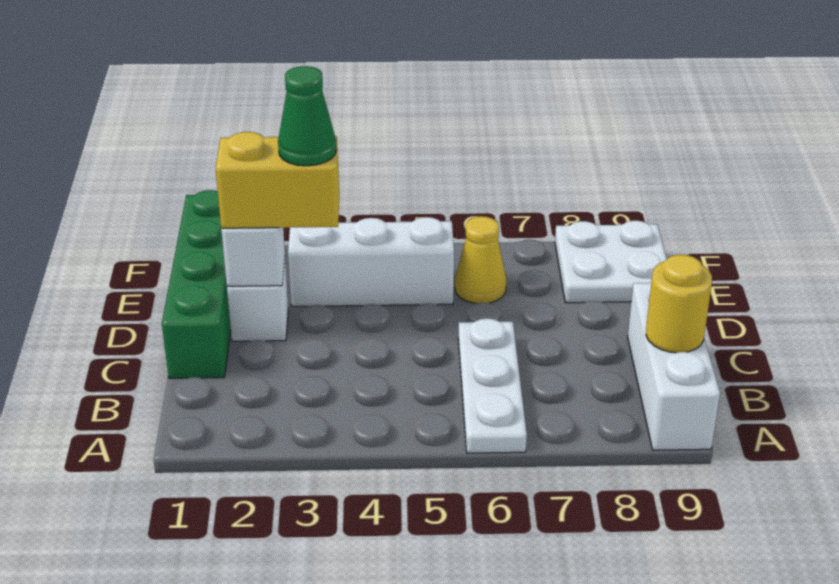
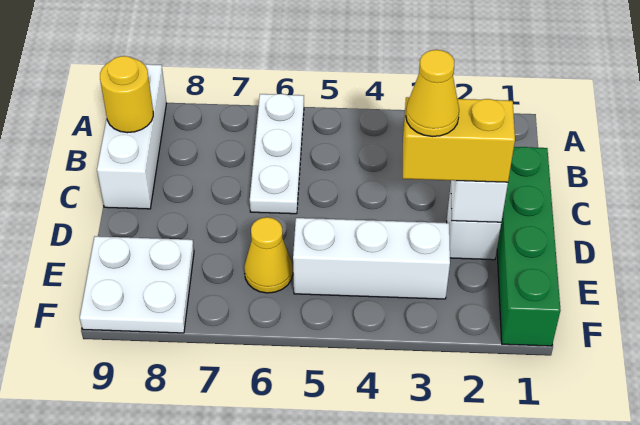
green 1x1 cone [278,66,336,166] -> yellow 1x1 cone [406,50,459,136]

